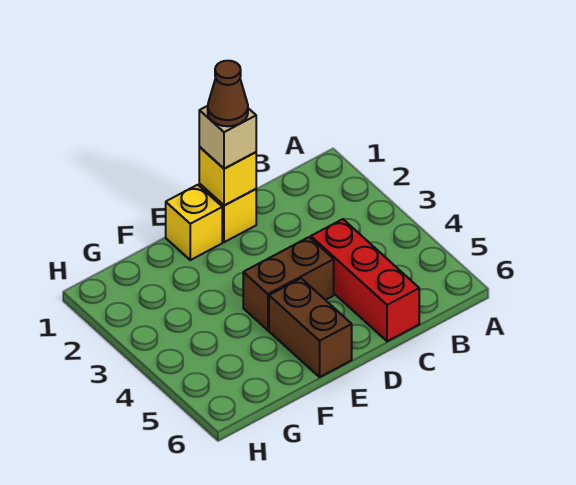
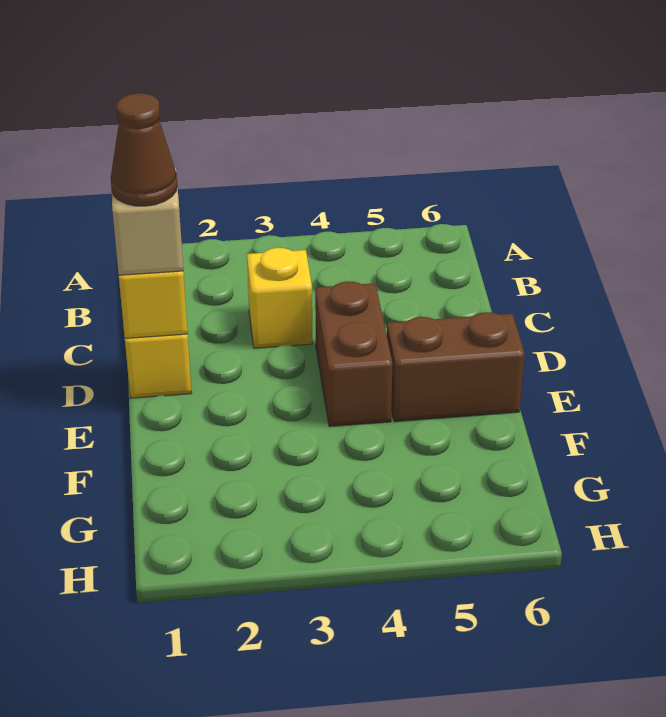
red 1x3 brick [311,219,419,341] -> none
yellow 1x1 brick [166,185,222,260] -> yellow 1x1 brick moved to [247,248,313,348]

